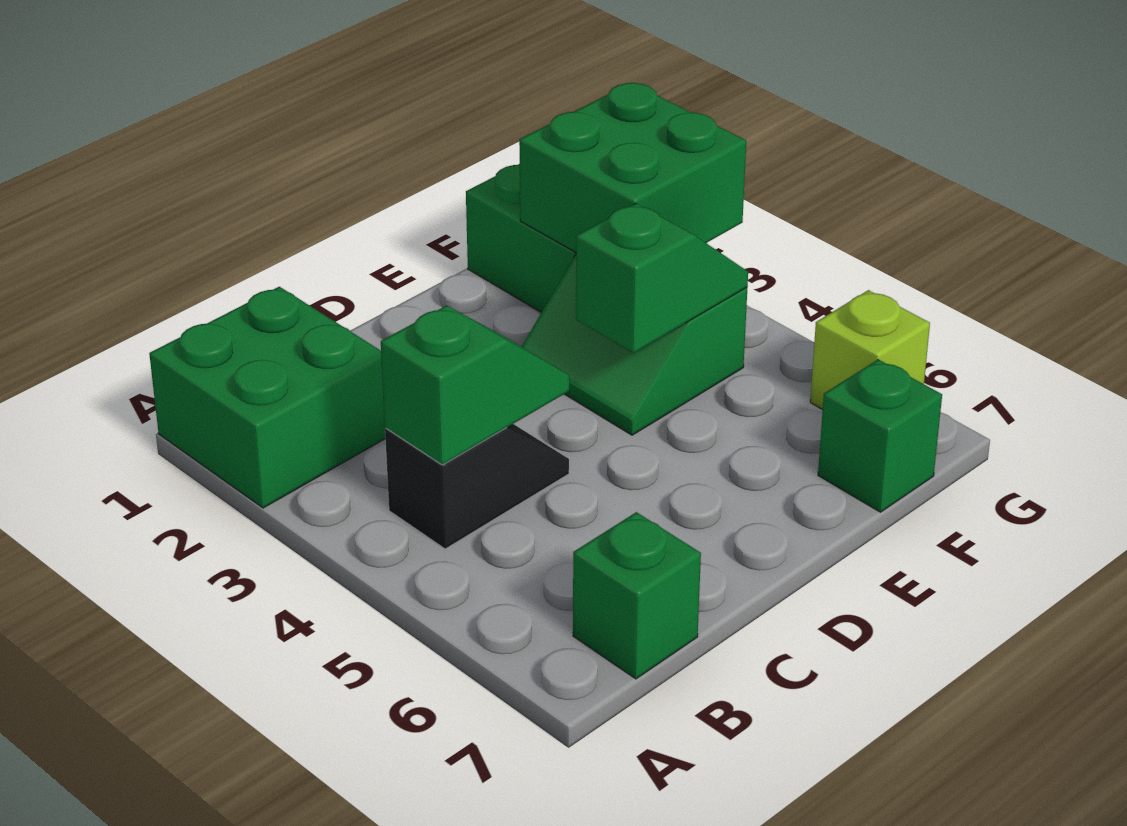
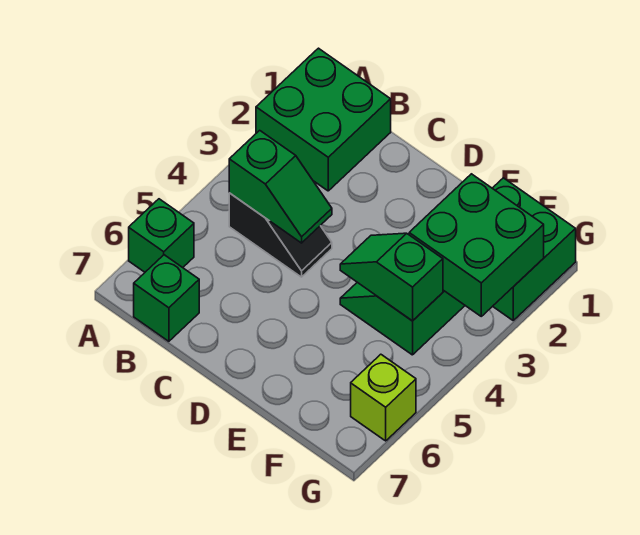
green 1x2 slope [576,204,748,353] -> green 1x2 slope turned to [340,233,443,321]
green 1x1 brick [818,359,942,512] -> green 1x1 brick moved to [129,199,194,272]

